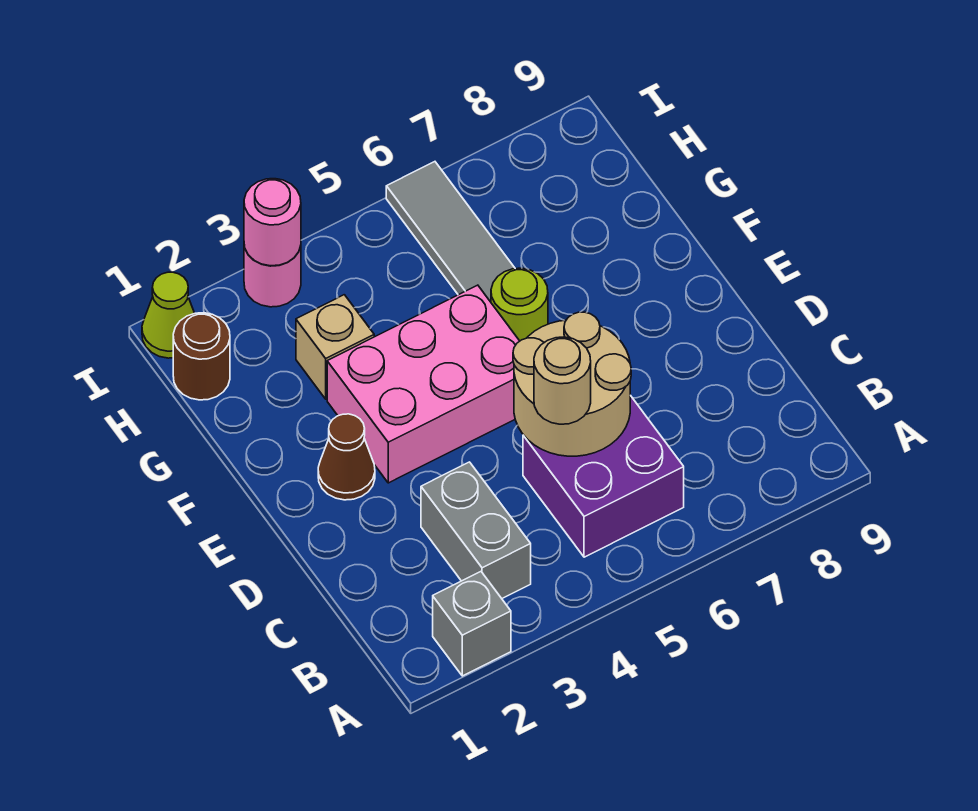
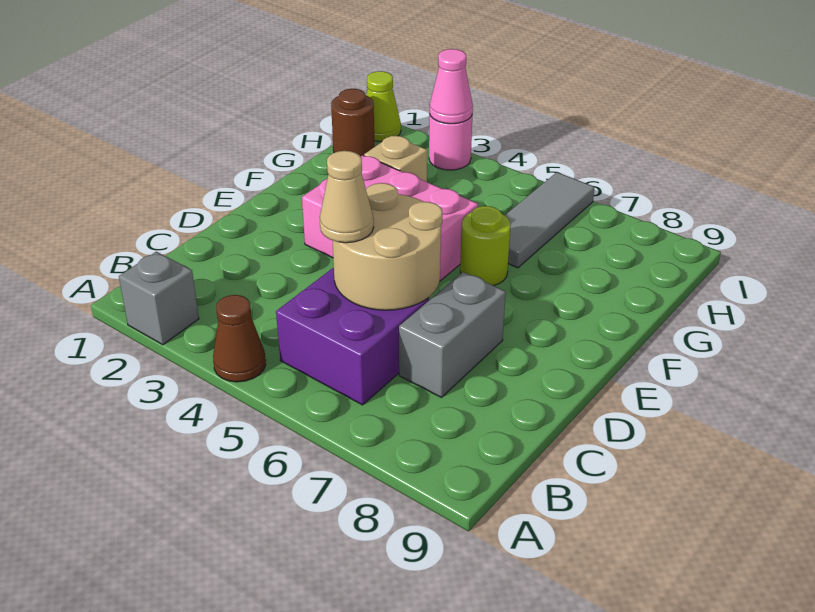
grey 1x2 brick [421,462,531,598] -> grey 1x2 brick moved to [399,272,506,398]
tan 1x1 round brick [534,337,591,424] -> tan 1x1 cone [320,151,374,243]
brown 1x1 cone [318,414,375,500] -> brown 1x1 cone moved to [213,295,266,382]
pink 1x1 round brick [244,179,301,266] -> pink 1x1 cone [430,49,473,124]

